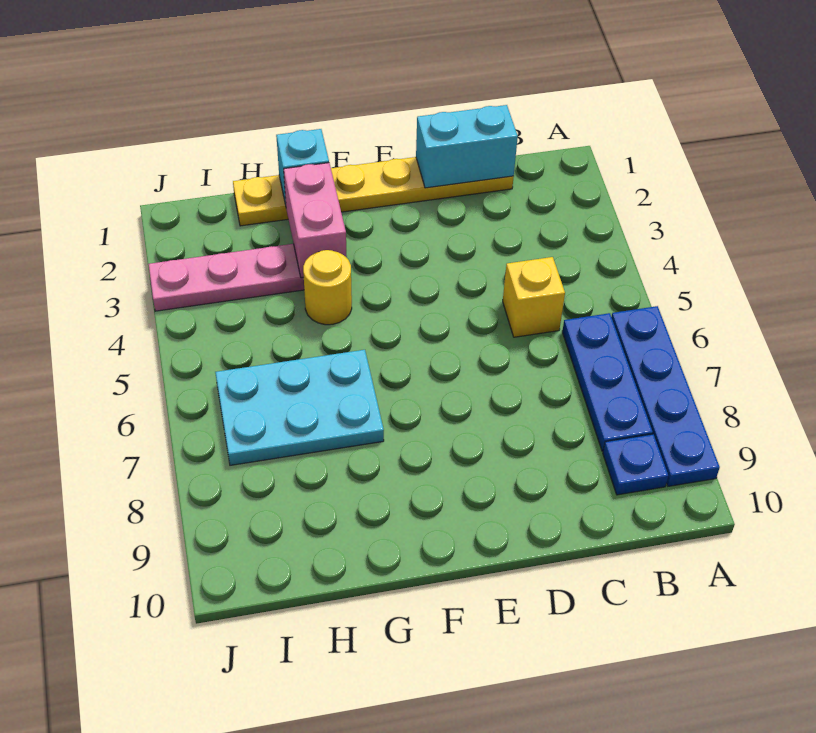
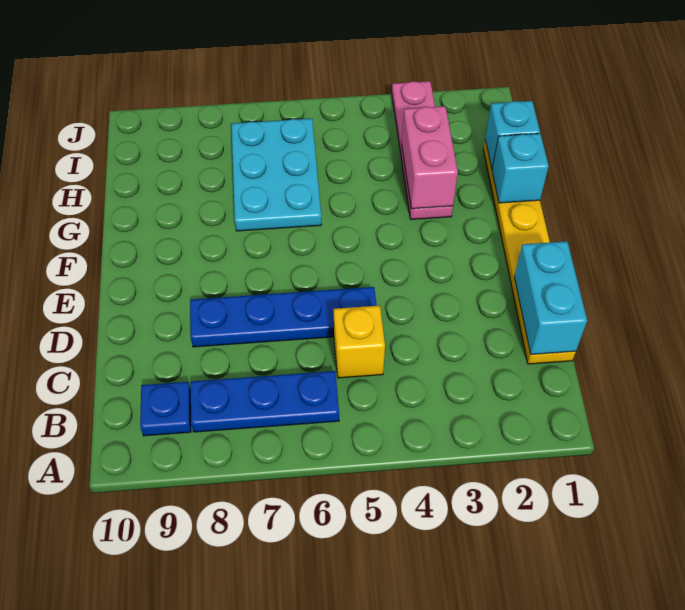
blue 1x4 plate [612,306,720,486] -> blue 1x4 plate moved to [190,287,377,347]
pink 1x2 brick [284,163,347,278] -> pink 1x2 brick turned to [402,106,458,209]
yellow 1x1 round brick [303,250,352,325] -> none
none -> cyan 1x1 brick [485,101,540,169]

